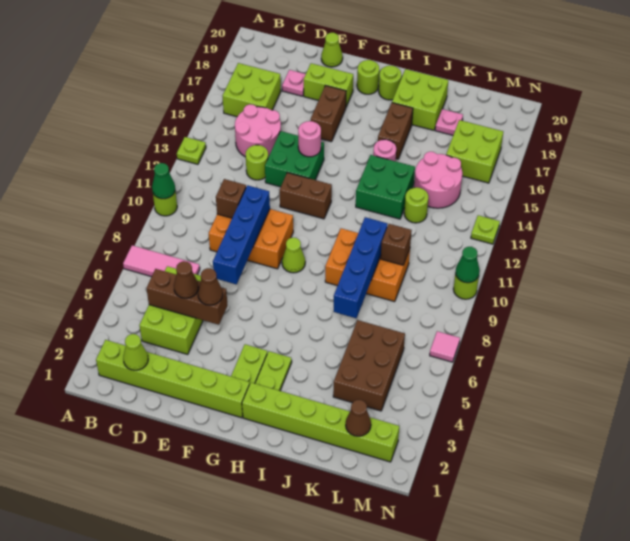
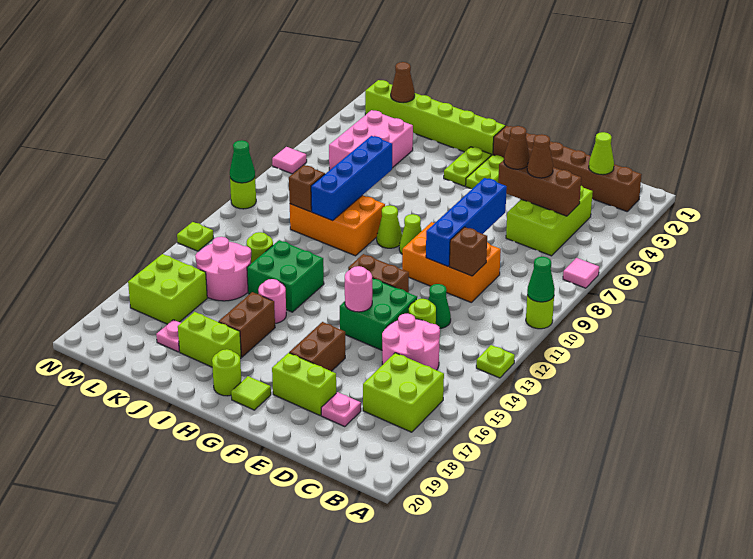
pink 1x3 tile [123,245,200,277] -> pink 1x1 tile [563,258,599,288]
lime 1x6 brick [96,340,250,418] -> brown 1x6 brick [493,126,642,211]
none -> green 1x1 cone [428,284,451,328]
lime 1x1 cone [321,33,343,67] -> lime 1x1 cone moved to [377,205,402,248]
lime 1x1 round brick [357,60,379,94] -> lime 1x1 tile [231,376,271,410]
lime 2x2 brick [392,69,448,130] -> lime 1x2 brick [178,312,241,367]
brown 2x3 brick [333,320,405,411] -> pink 2x3 brick [329,110,413,170]

